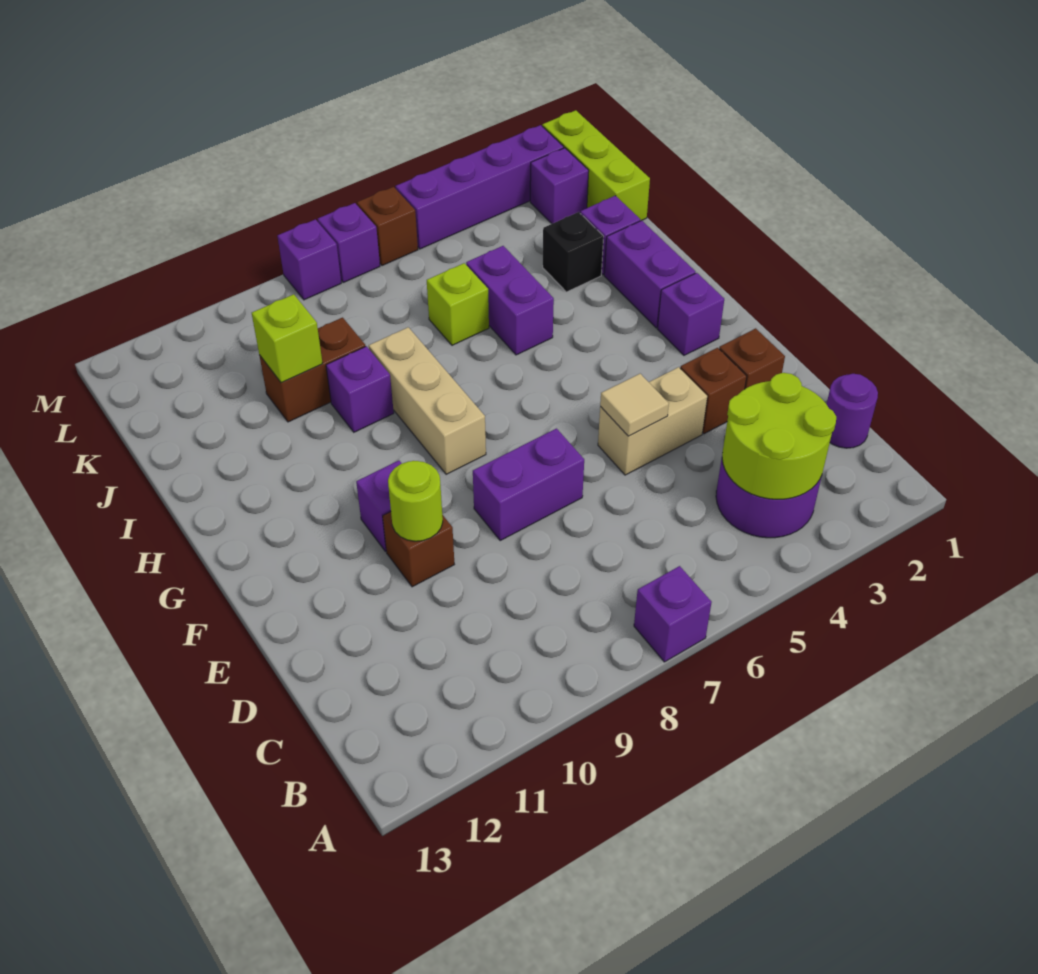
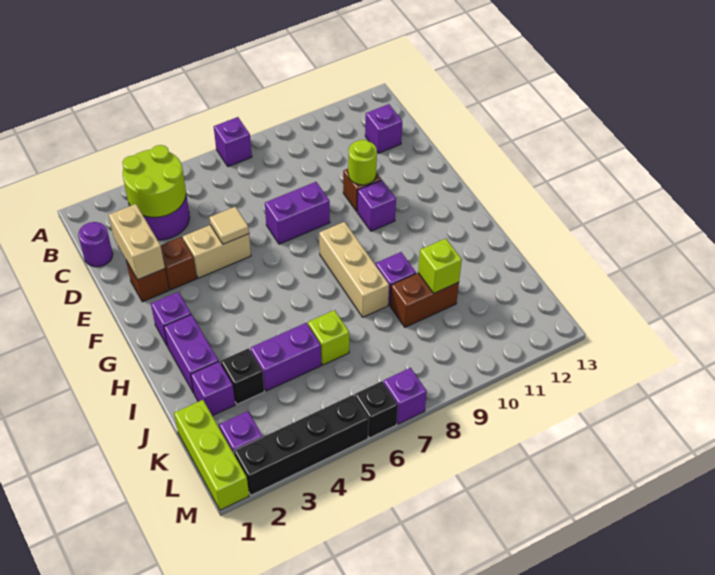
none -> tan 1x2 brick [109,204,165,280]
purple 1x2 brick [466,246,554,355] -> purple 1x2 brick turned to [250,323,321,391]
purple 1x4 brick [395,125,564,249] -> black 1x4 brick [234,395,369,495]
brown 1x1 brick [357,187,418,266] -> black 1x1 brick [354,381,398,438]
purple 1x1 brick [277,219,341,300] -> purple 1x1 brick moved to [365,104,402,153]

